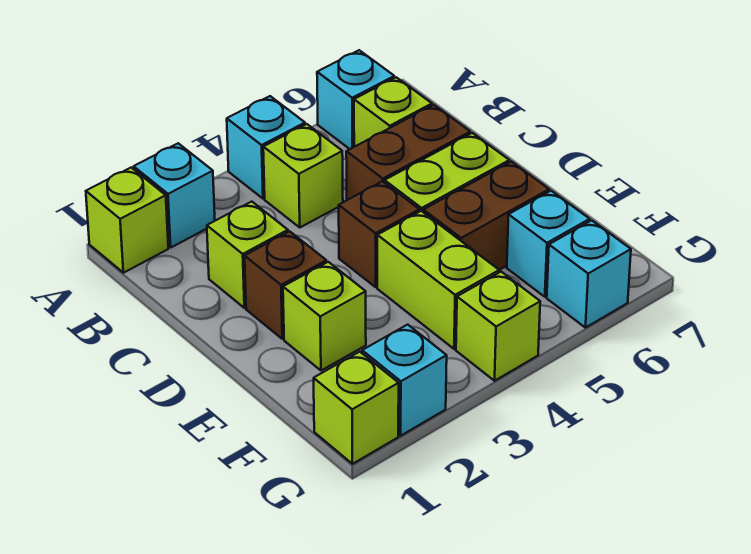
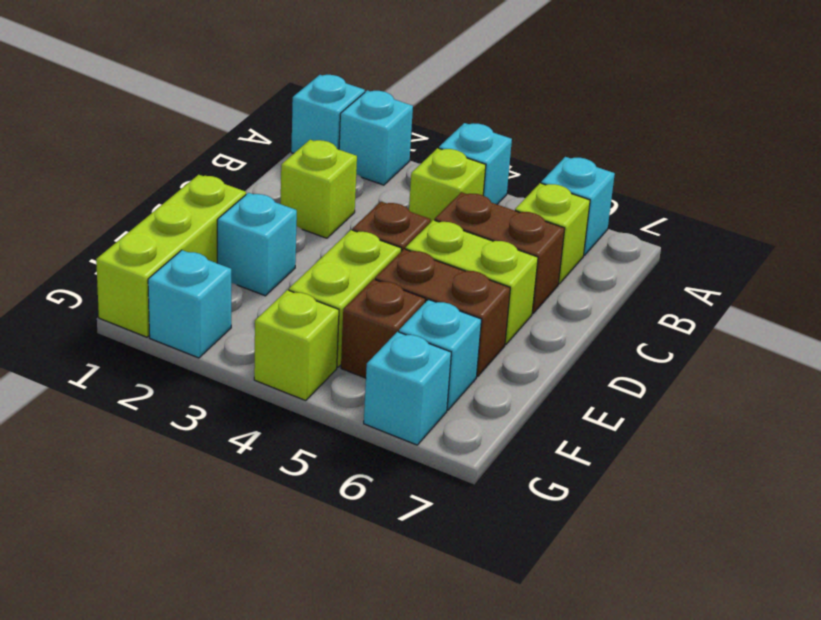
lime 1x1 brick [86,168,168,273] -> cyan 1x1 brick [291,75,365,153]
brown 1x1 brick [245,231,326,339] -> brown 1x1 brick moved to [341,279,426,378]
lime 1x1 brick [283,262,366,371] -> cyan 1x1 brick [217,193,297,296]
lime 1x1 brick [314,352,399,464] -> lime 1x3 brick [96,175,246,337]

